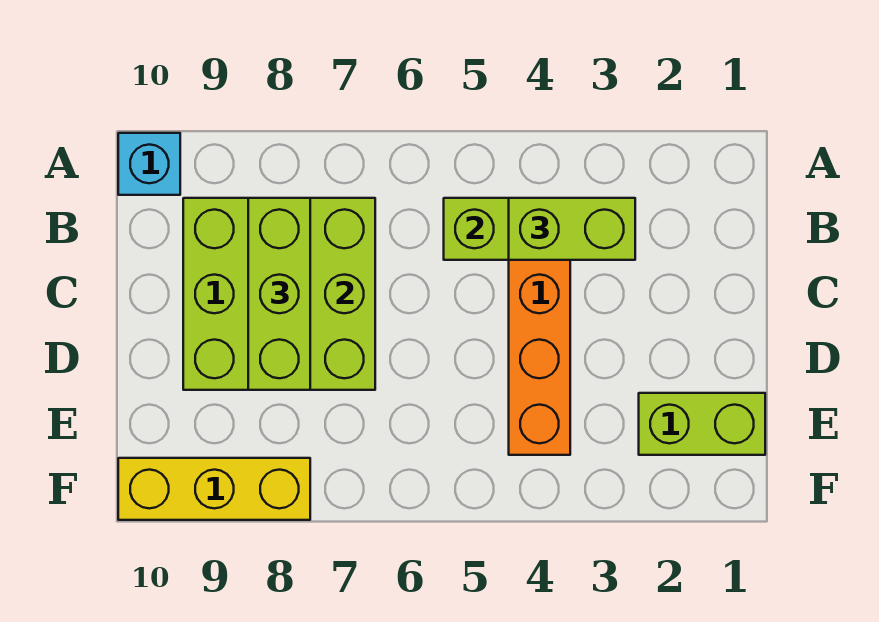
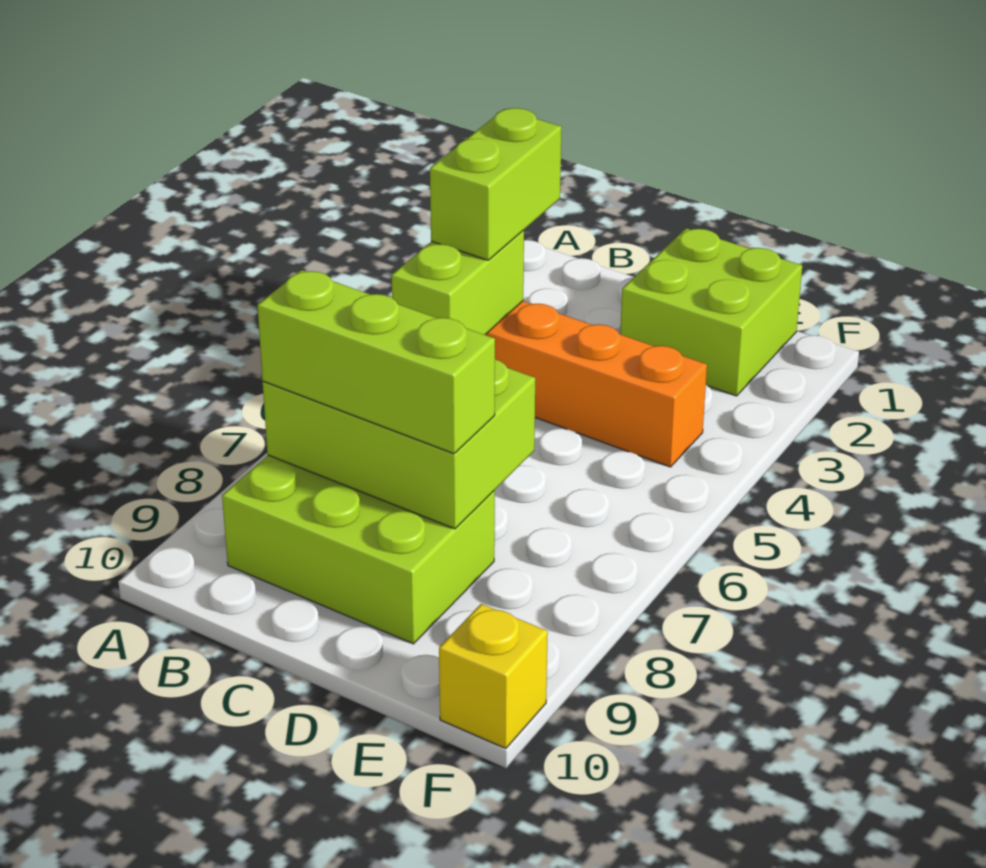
cyan 1x1 brick [118,133,180,195] -> none
lime 1x2 brick [639,393,765,455] -> lime 2x2 brick [620,228,802,396]
yellow 1x3 brick [118,458,310,520] -> yellow 1x1 brick [439,604,548,749]

